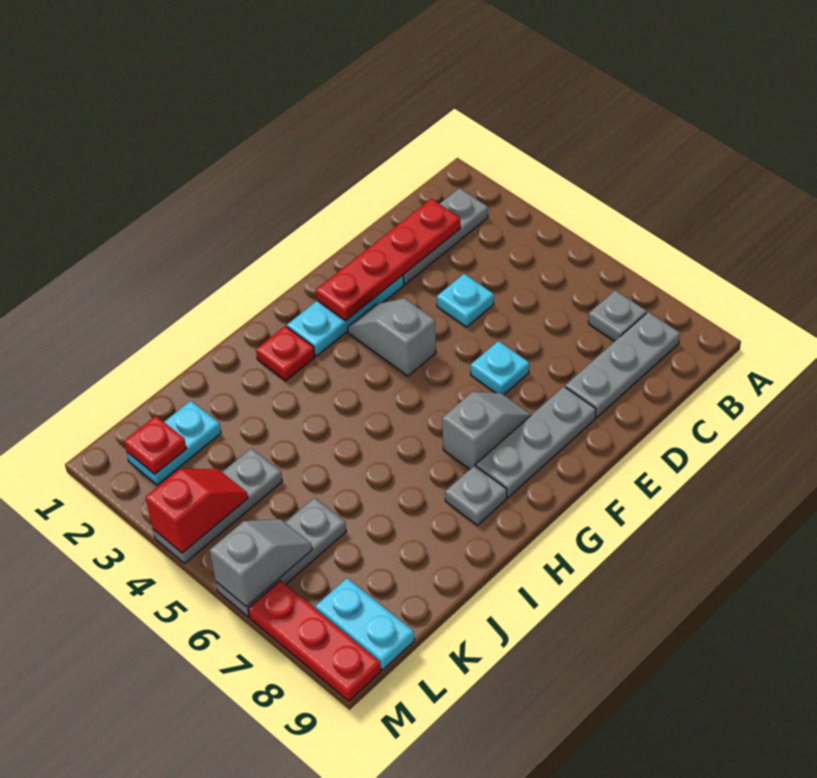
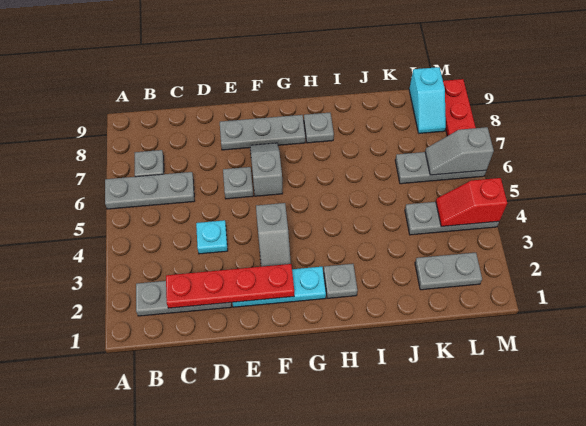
grey 1x3 plate [565,312,680,418] -> grey 1x3 plate moved to [105,172,195,209]
cyan 1x1 plate [471,341,529,395] -> grey 1x1 plate [223,167,253,199]
grey 1x2 slope [442,392,531,469] -> grey 1x2 slope turned to [250,143,283,196]
red 1x1 plate [256,326,315,381] -> grey 1x1 plate [324,264,357,298]
cyan 1x2 plate [127,401,221,485] -> grey 1x2 plate [415,253,482,290]
red 1x1 plate [124,416,186,474] -> none
cyan 1x2 plate [315,578,414,670] -> cyan 1x2 slope [409,67,446,133]

